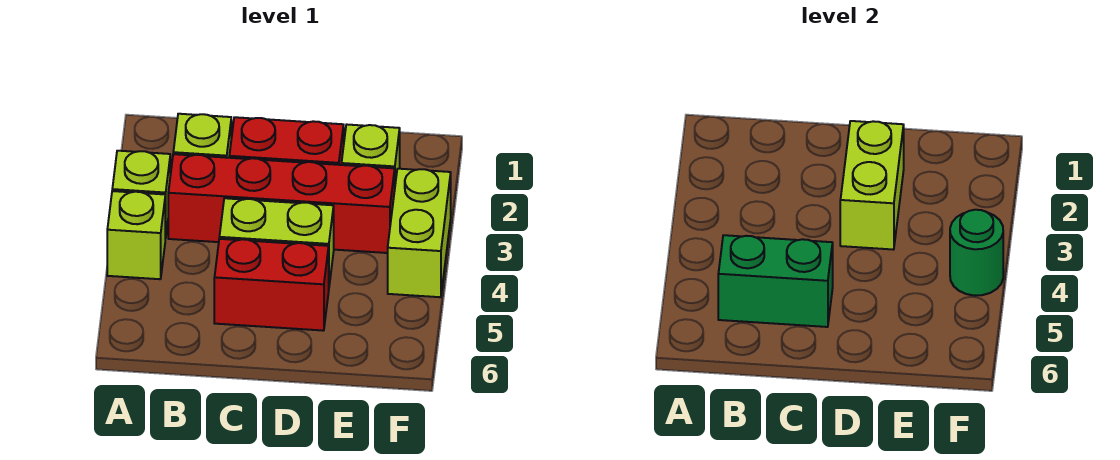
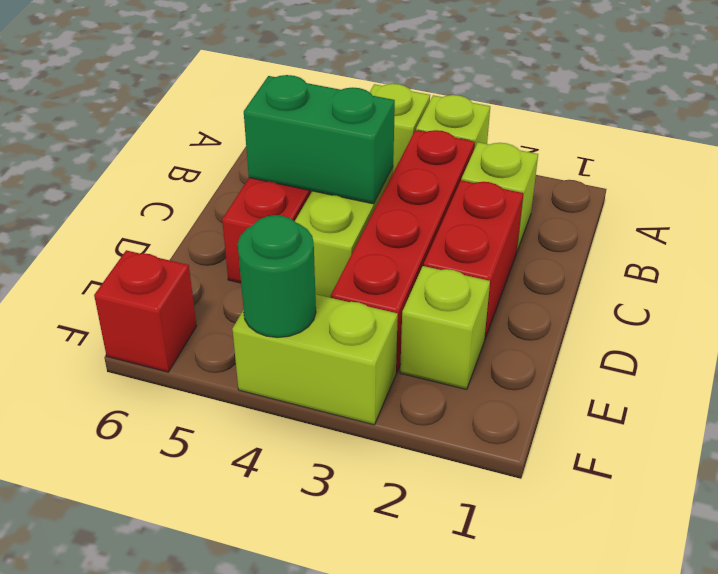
green 1x2 brick [718,235,833,327] -> green 1x2 brick turned to [244,75,395,204]
lime 1x2 brick [840,121,904,250] -> none
none -> red 1x1 brick [94,250,196,372]

